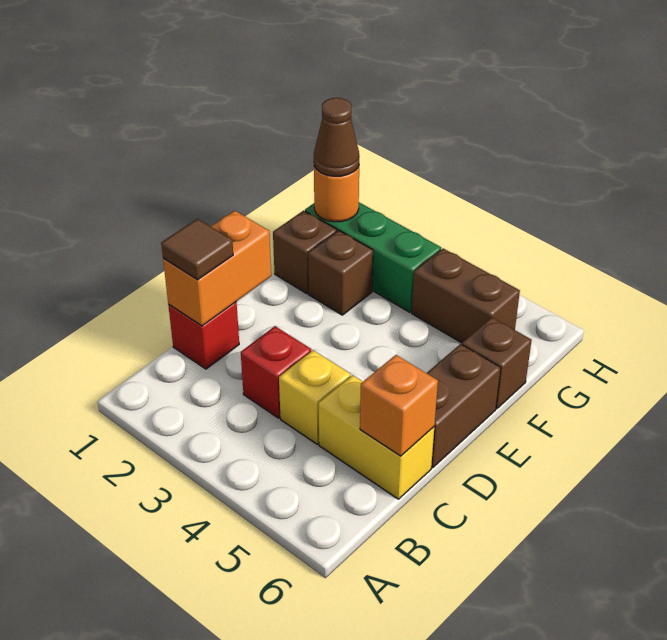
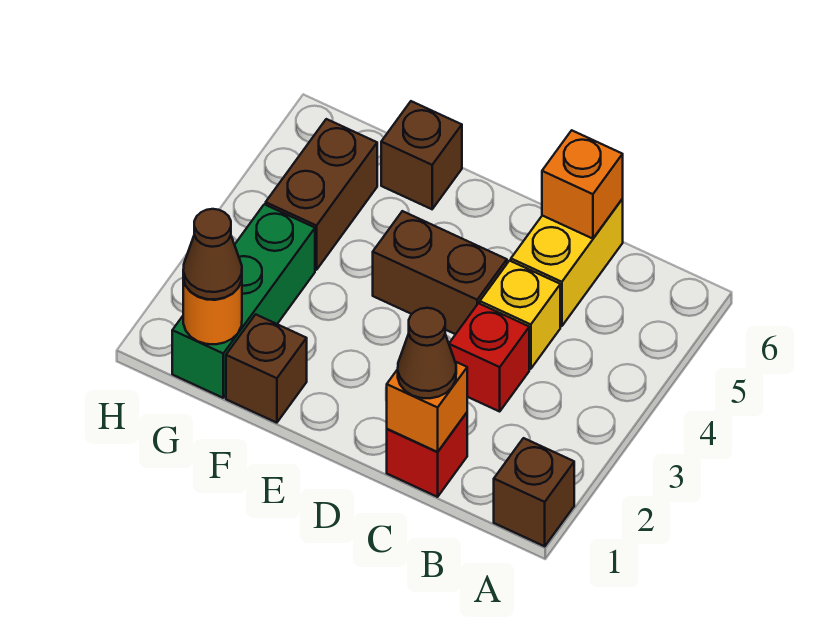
orange 1x2 brick [163,211,271,326] -> orange 1x1 brick [387,362,467,452]
brown 1x1 tile [161,219,233,280] -> brown 1x1 cone [398,308,456,398]
brown 1x2 brick [427,344,501,468] -> brown 1x2 brick moved to [373,211,507,334]
brown 1x1 brick [308,230,373,315] -> brown 1x1 brick moved to [494,438,574,546]

